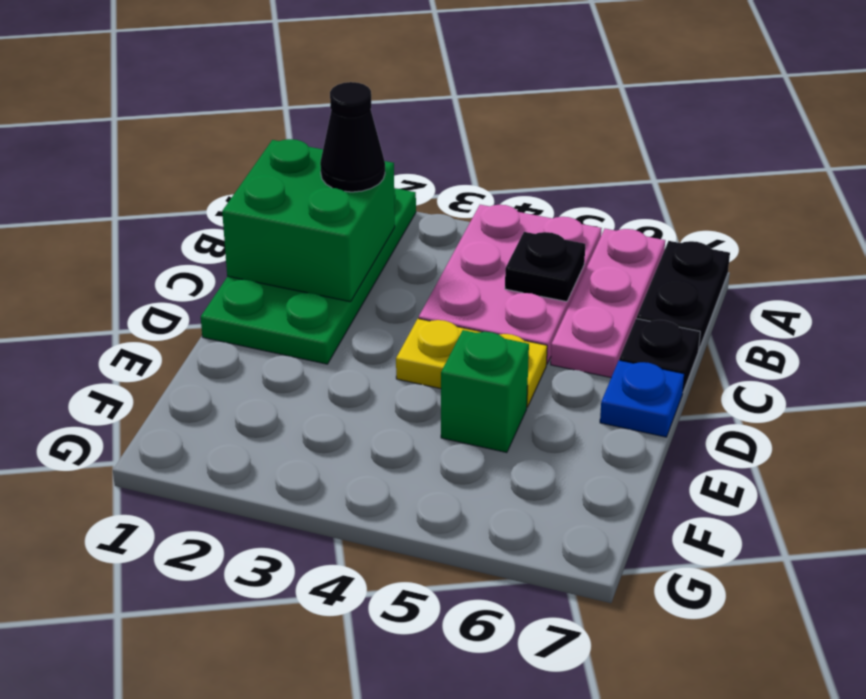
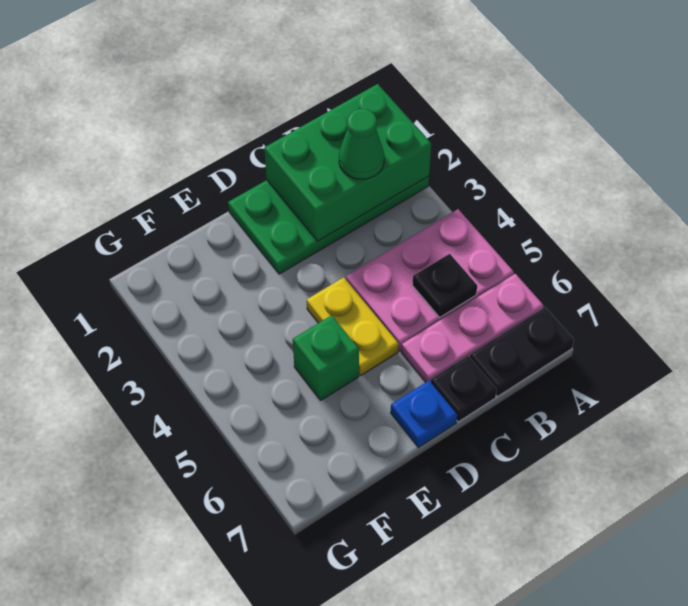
green 2x2 brick [222,139,395,302] -> green 2x3 brick [264,84,431,241]
black 1x1 cone [320,82,385,192] -> green 1x1 cone [339,109,384,179]

